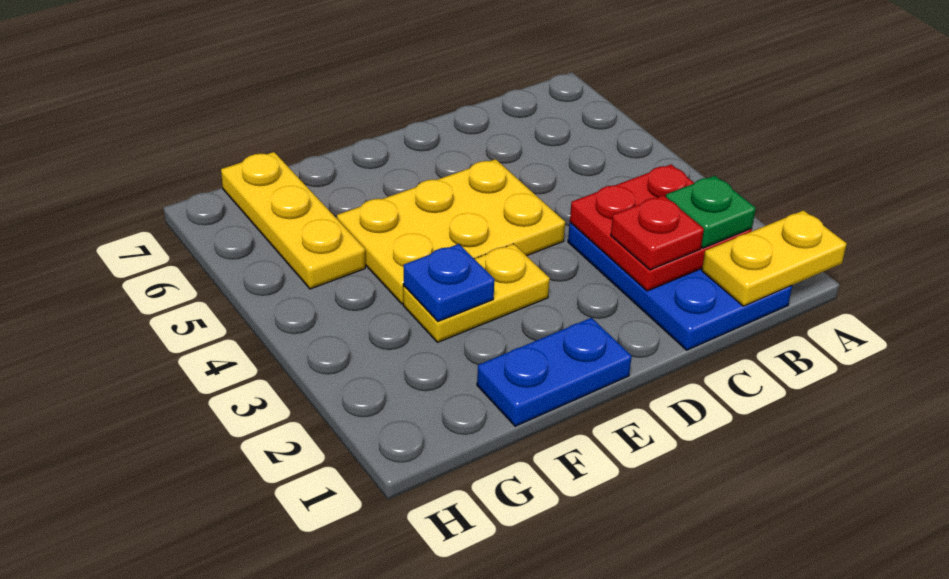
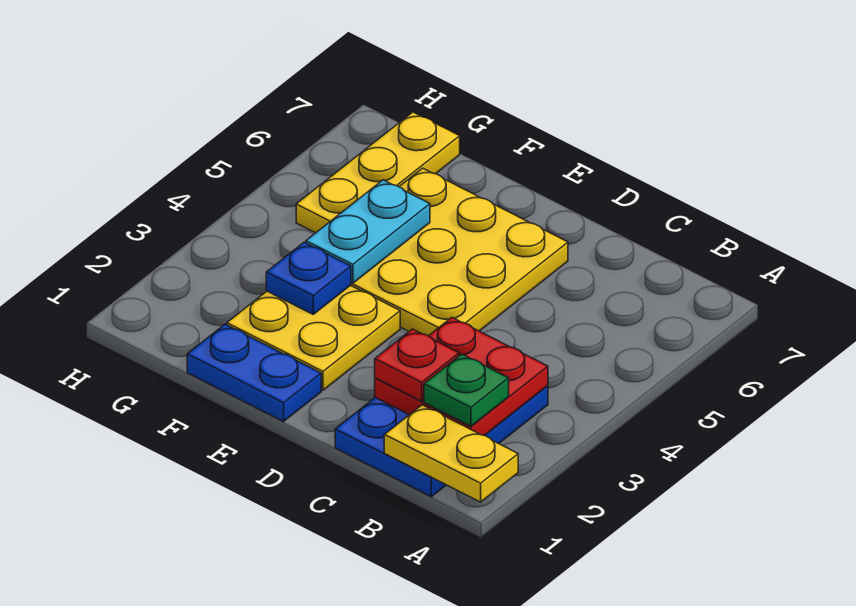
yellow 2x3 plate [337,159,565,304] -> yellow 3x3 plate [351,168,568,336]
yellow 1x2 plate [403,244,550,342] -> yellow 2x2 plate [227,285,400,390]
none -> cyan 1x2 plate [306,180,430,283]

